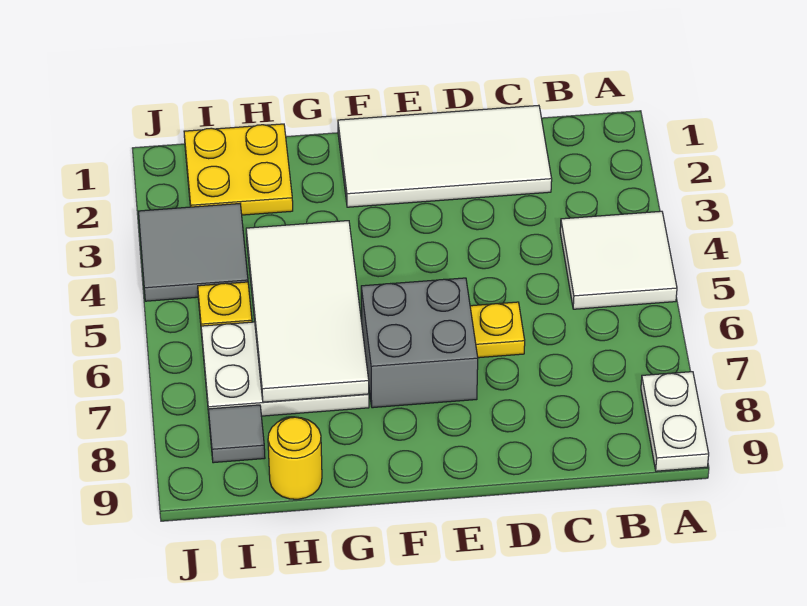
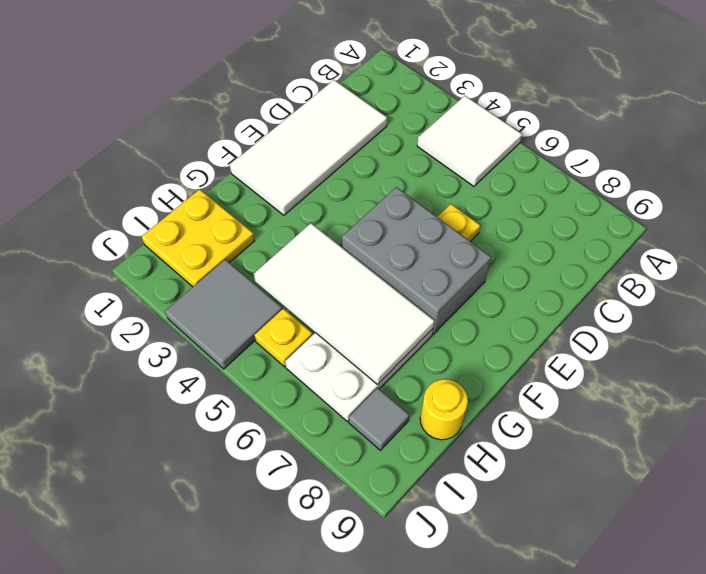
white 1x2 plate [641,372,709,471] -> none
grey 2x2 brick [361,278,478,408] -> grey 2x3 brick [342,187,491,334]

